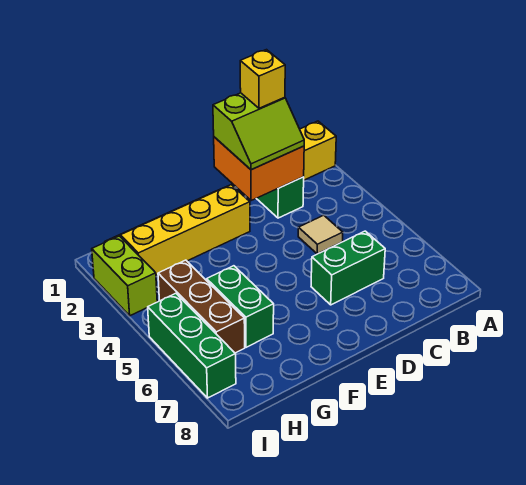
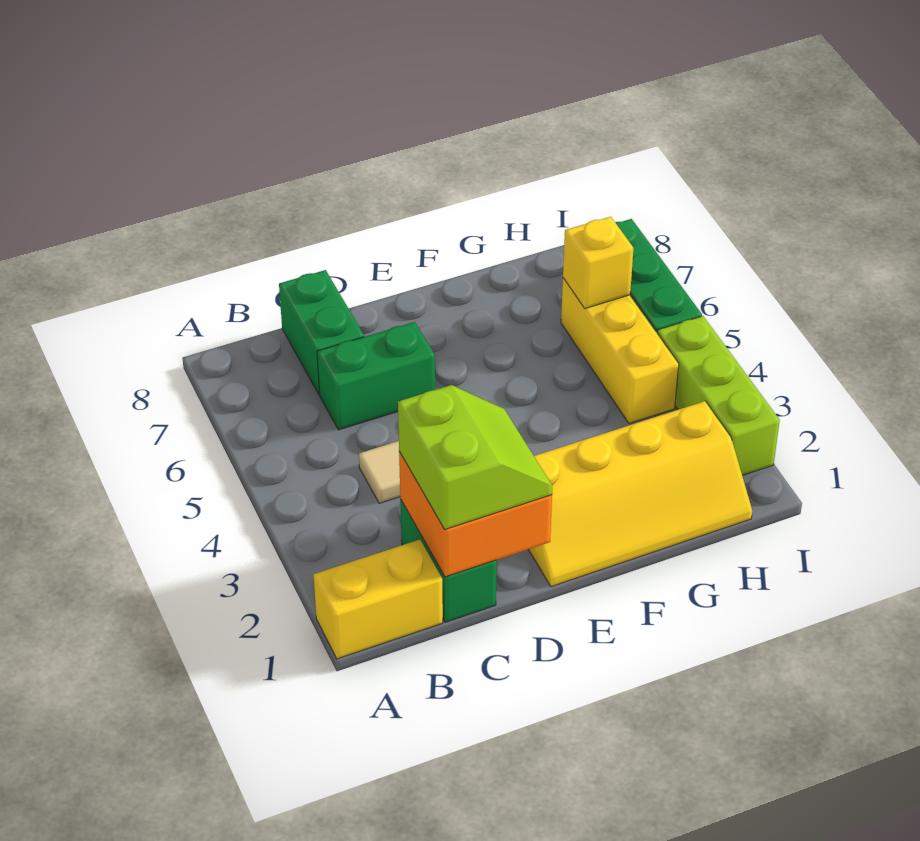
lime 2x2 slope [213,93,304,170] -> lime 2x2 slope turned to [398,385,552,529]
yellow 1x1 brick [240,50,285,108] -> yellow 1x1 brick moved to [563,217,633,308]
green 1x2 brick [207,266,274,347] -> green 1x2 brick moved to [279,270,364,395]
brown 1x3 brick [158,260,245,353] -> yellow 1x3 brick [561,278,679,423]
lime 1x2 brick [92,236,157,316] -> lime 1x3 brick [657,316,780,475]

